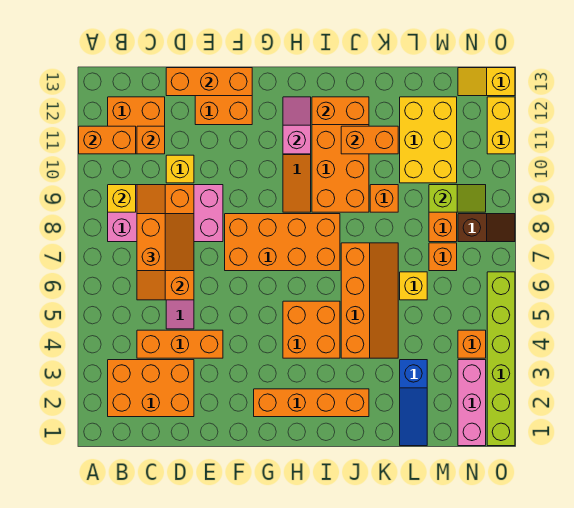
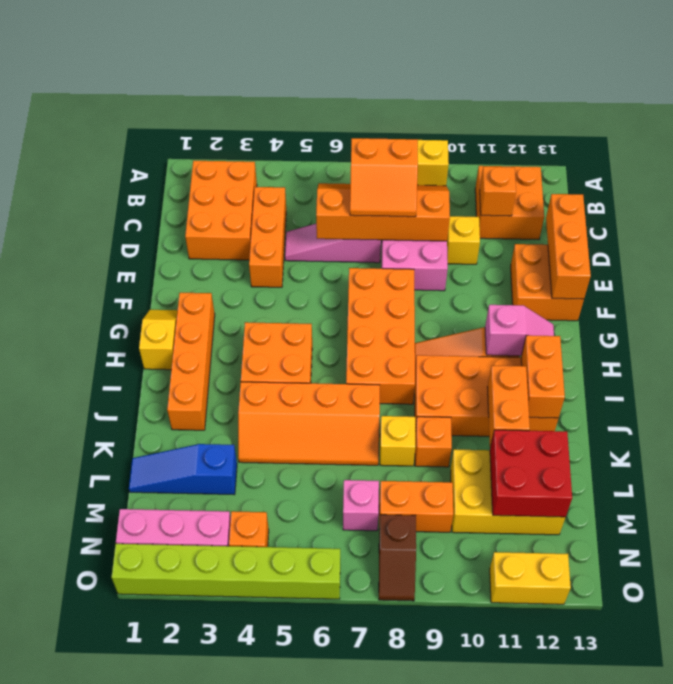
orange 1x2 brick [79,126,136,154] -> none
yellow 1x1 brick [400,272,427,300] -> yellow 1x1 brick moved to [380,416,415,466]
none -> red 2x2 brick [490,430,572,517]
orange 1x1 brick [429,243,457,271] -> pink 1x1 brick [343,480,379,531]
lime 1x2 slope [429,185,486,212] -> none
yellow 1x2 slope [458,68,515,96] -> yellow 1x2 slope moved to [139,310,178,370]

